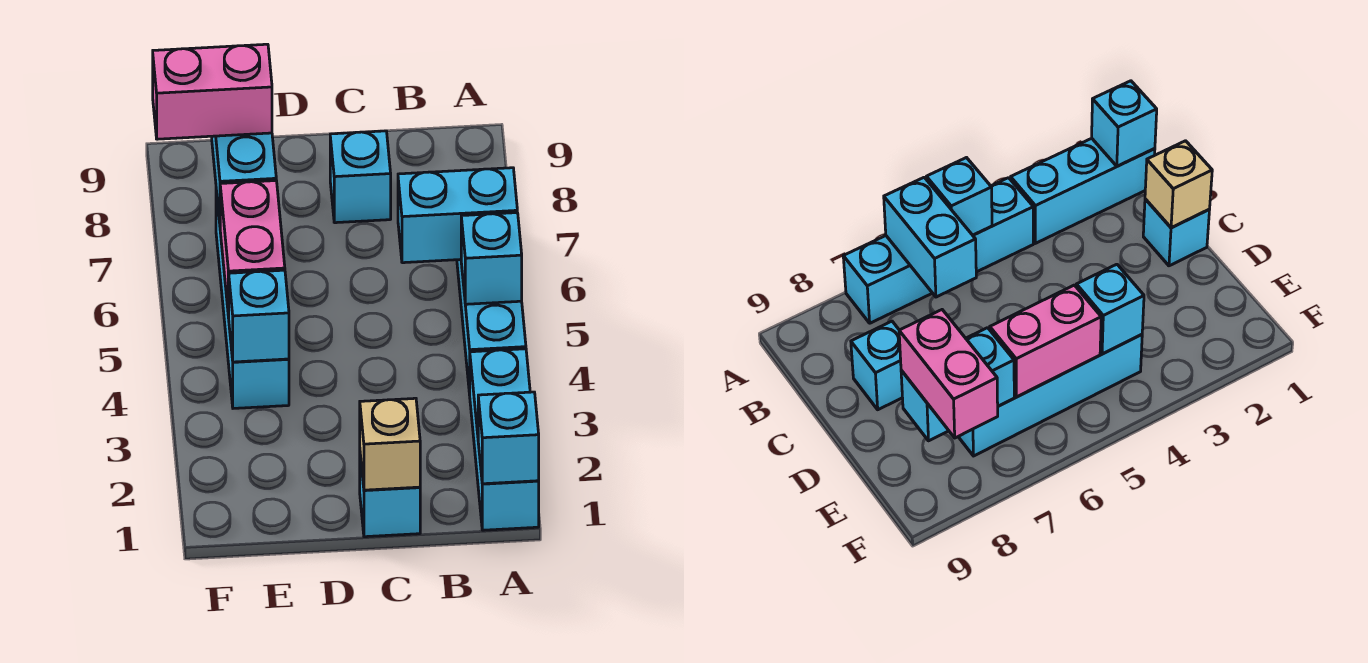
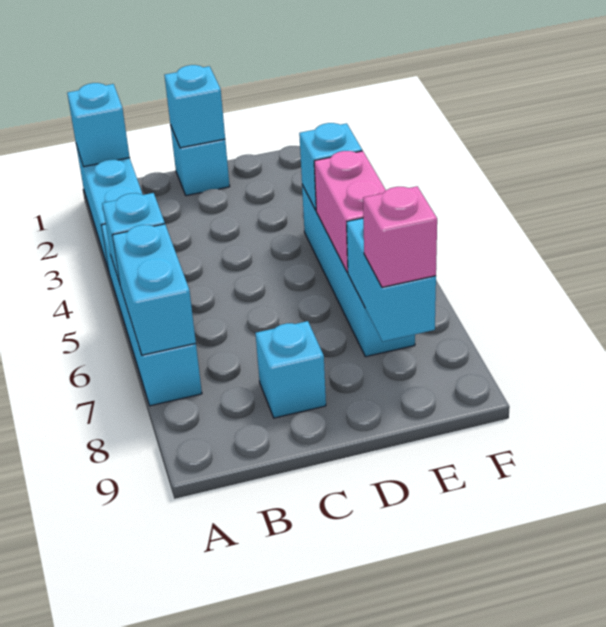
cyan 1x2 brick [398,168,517,263] -> cyan 1x2 brick turned to [112,224,196,355]
tan 1x1 brick [360,398,420,490] -> cyan 1x1 brick [165,65,225,148]
pink 1x2 brick [153,44,272,139] -> pink 1x1 brick [363,186,437,287]

